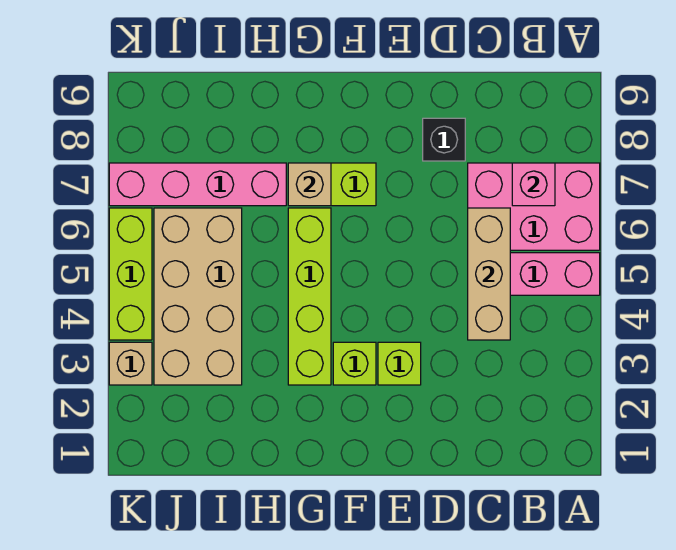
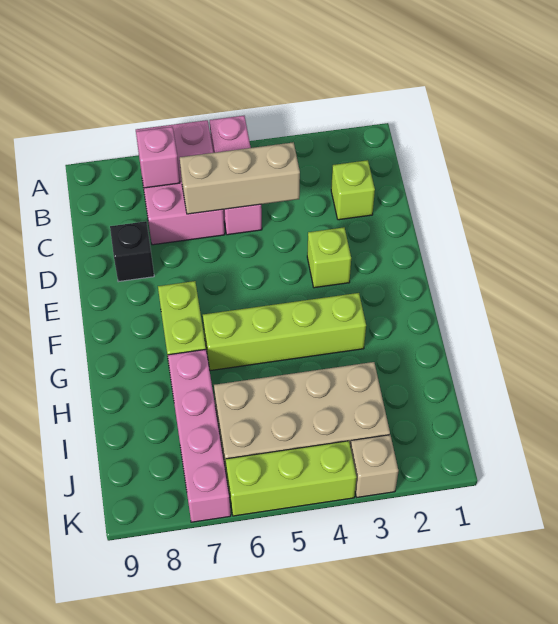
lime 1x1 brick [333,342,376,385] -> lime 1x1 brick moved to [331,160,375,220]
tan 1x1 brick [288,163,331,206] -> none

